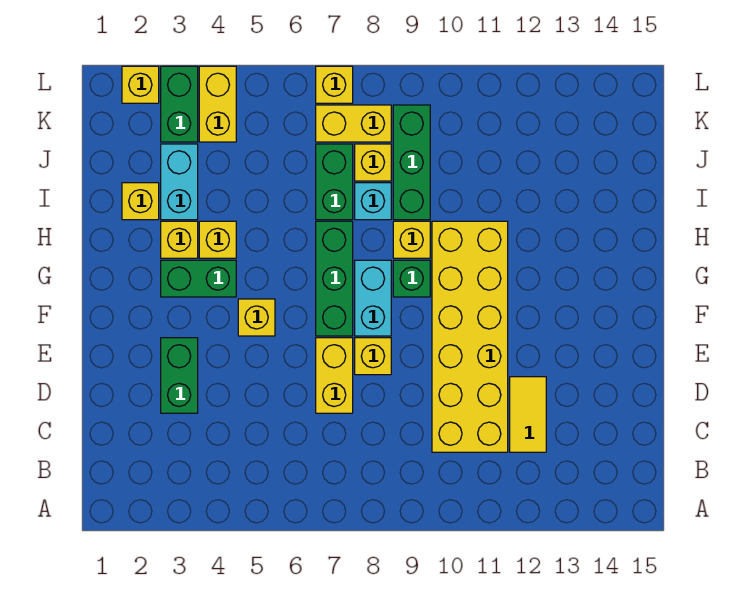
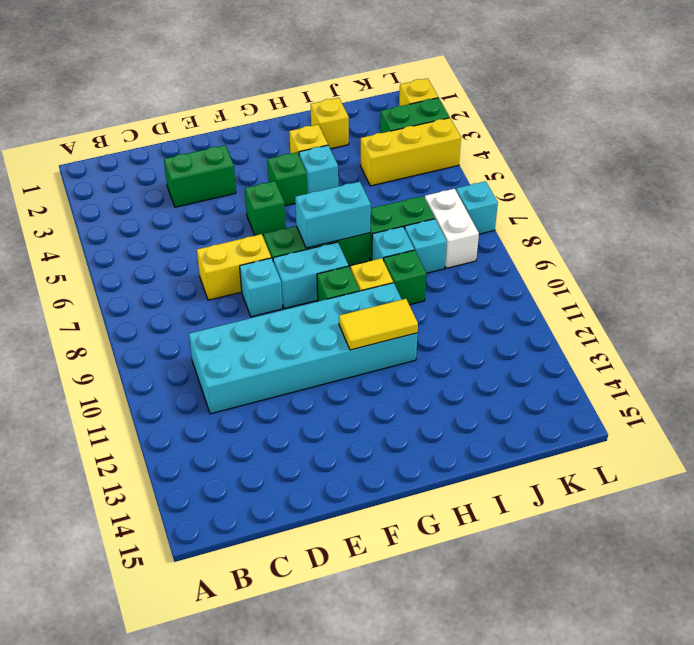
yellow 2x6 brick [432,221,508,452] -> cyan 2x6 brick [189,283,418,414]
yellow 1x2 tile [510,377,546,452] -> yellow 1x2 tile moved to [339,299,418,350]
yellow 1x1 brick [355,338,391,375] -> cyan 1x1 brick [240,258,283,317]
yellow 1x1 brick [238,299,275,336] -> green 1x1 brick [245,181,286,236]
green 1x2 brick [161,260,236,297] -> green 1x1 brick [268,152,307,206]
yellow 1x1 brick [199,221,236,258] -> cyan 1x1 brick [299,145,338,194]
cyan 1x2 brick [161,144,198,220] -> cyan 1x2 brick moved to [295,182,371,248]
green 1x3 brick [393,105,430,220] -> green 1x1 brick [384,250,426,305]
yellow 1x1 brick [355,144,391,181] -> cyan 1x1 brick [405,219,447,273]
yellow 1x2 brick [199,66,236,142] -> yellow 1x3 brick [360,118,461,186]
yellow 1x2 brick [316,105,391,142] -> white 1x2 brick [425,189,479,268]
yellow 1x1 brick [316,66,353,103] -> cyan 1x1 brick [456,181,498,234]

